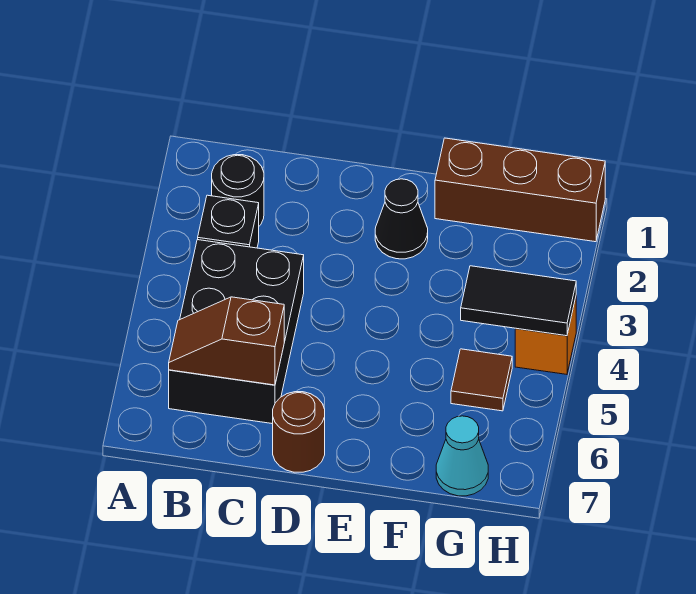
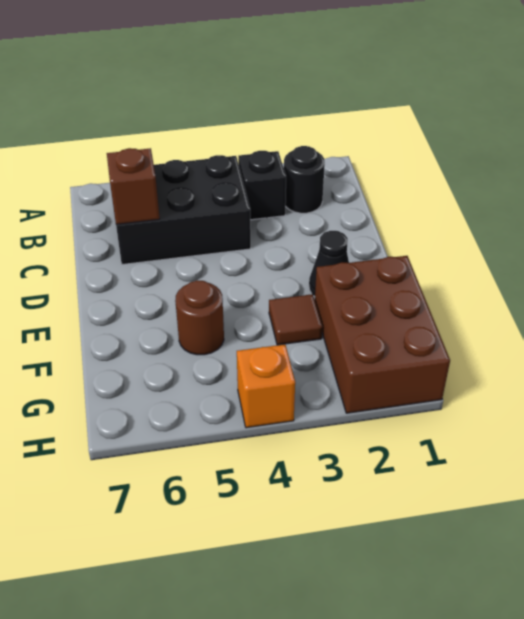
brown 1x1 round brick [273,392,325,472] -> brown 1x1 round brick moved to [175,280,224,355]
brown 1x3 brick [435,138,605,242] -> brown 2x3 brick [315,256,450,413]
black 1x2 tile [461,266,576,336] -> none
brown 1x1 tile [451,349,512,411] -> brown 1x1 tile moved to [269,294,323,345]
cyan 1x1 cone [436,416,488,496] -> none

